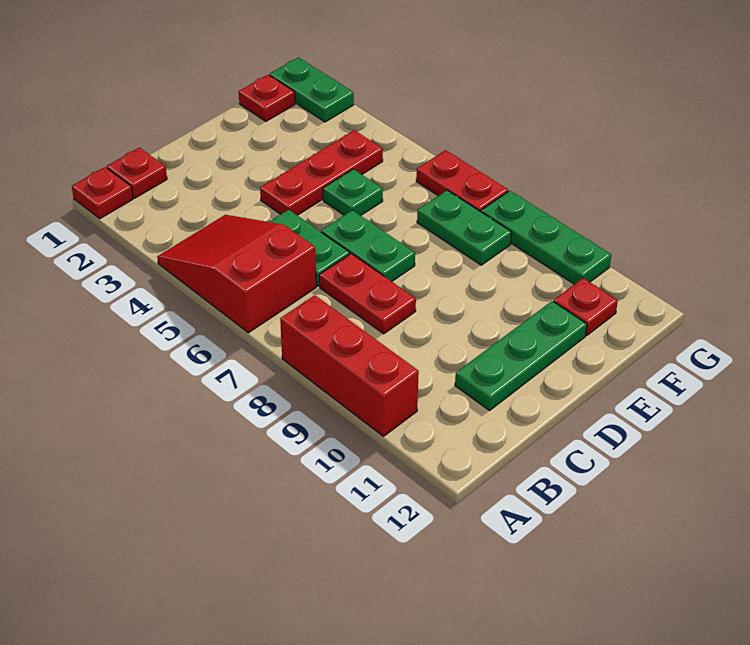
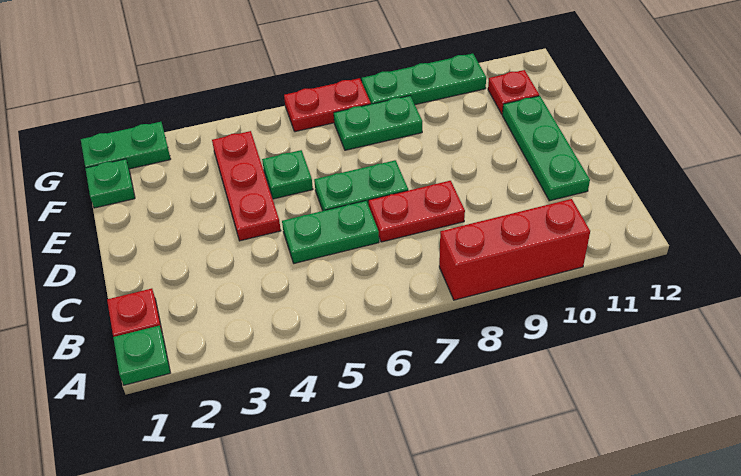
red 1x1 plate [72,167,133,219] -> green 1x1 plate [113,326,170,385]
red 2x3 slope [157,215,316,333] -> none
red 1x1 plate [239,75,295,121] -> green 1x1 plate [85,159,135,208]

